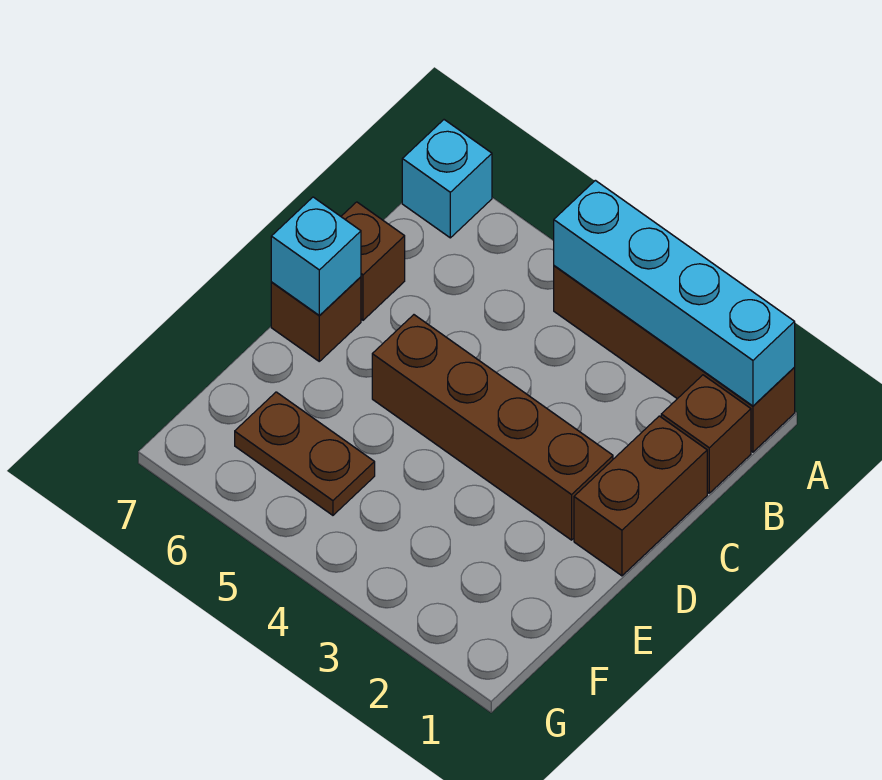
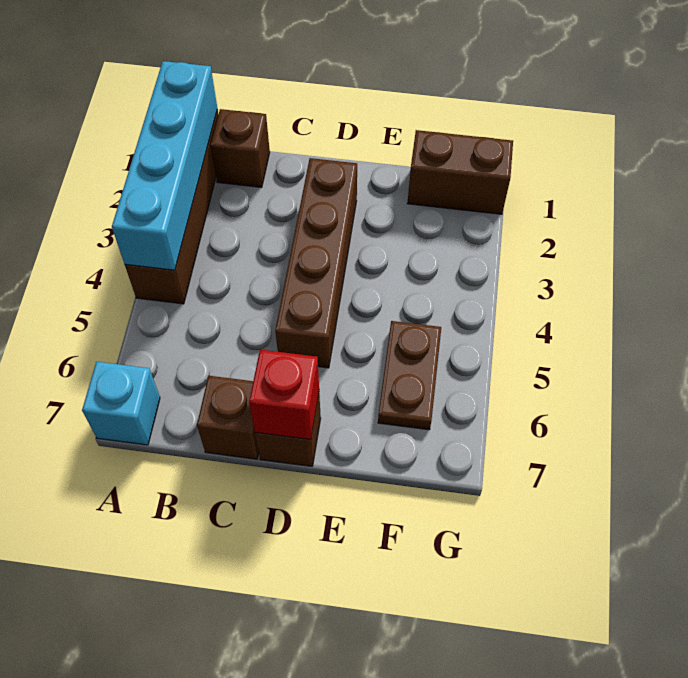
brown 1x2 brick [574,416,707,576] -> brown 1x2 brick moved to [407,130,513,214]
cyan 1x1 brick [271,197,361,316] -> red 1x1 brick [249,350,319,440]

